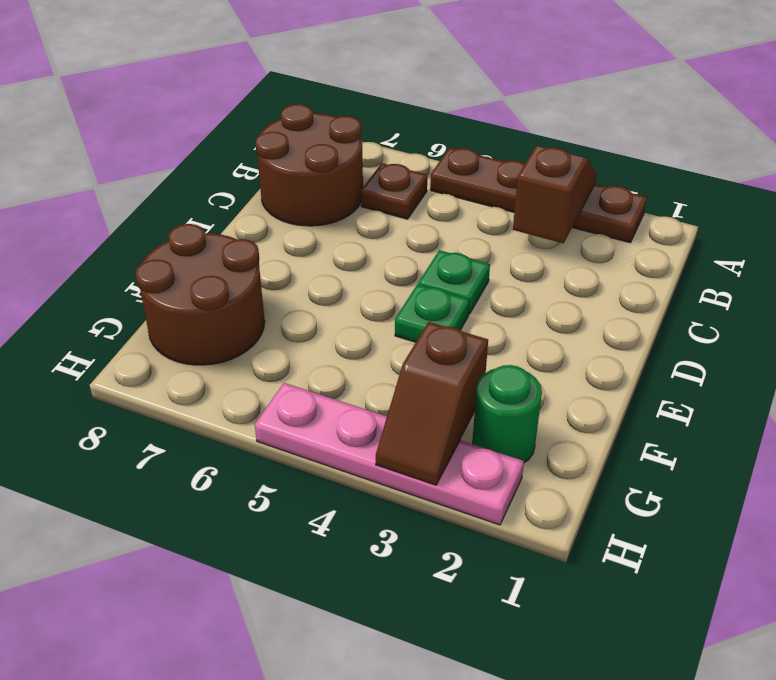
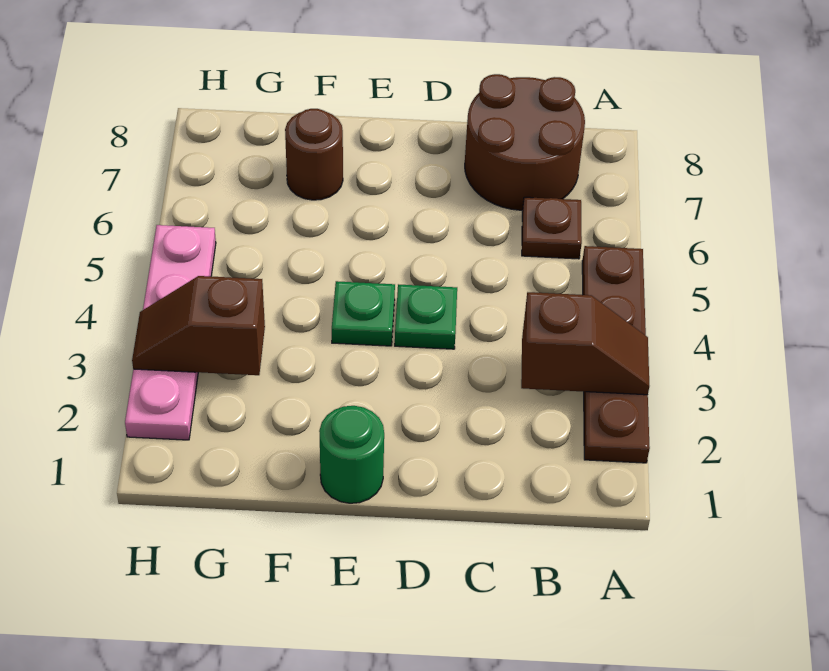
brown 2x2 round brick [135,224,265,365] -> brown 1x1 round brick [285,109,343,200]
green 1x1 round brick [473,365,542,463] -> green 1x1 round brick moved to [319,406,384,503]

